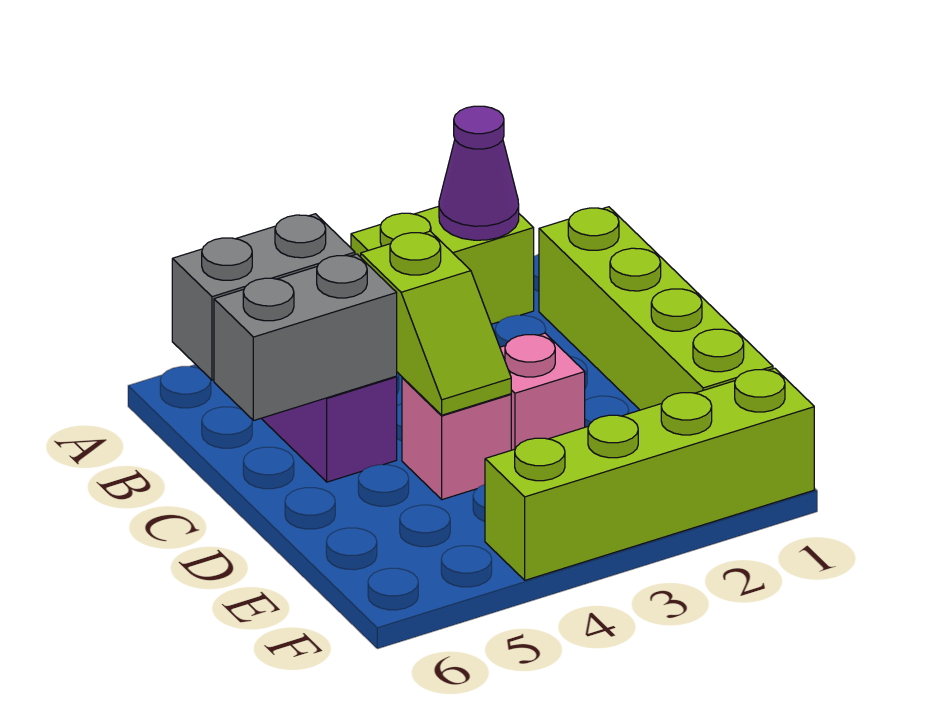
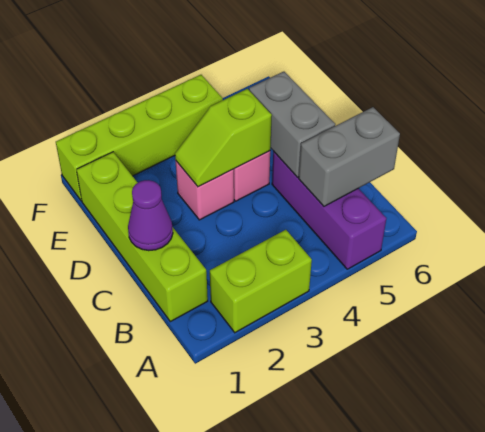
purple 1x1 cone [439,106,519,240] -> purple 1x1 cone moved to [128,180,173,251]
lime 1x2 slope [361,231,511,415] -> lime 1x2 slope turned to [175,89,272,187]
grey 1x2 brick [214,254,397,421] -> grey 1x2 brick turned to [249,72,335,177]

